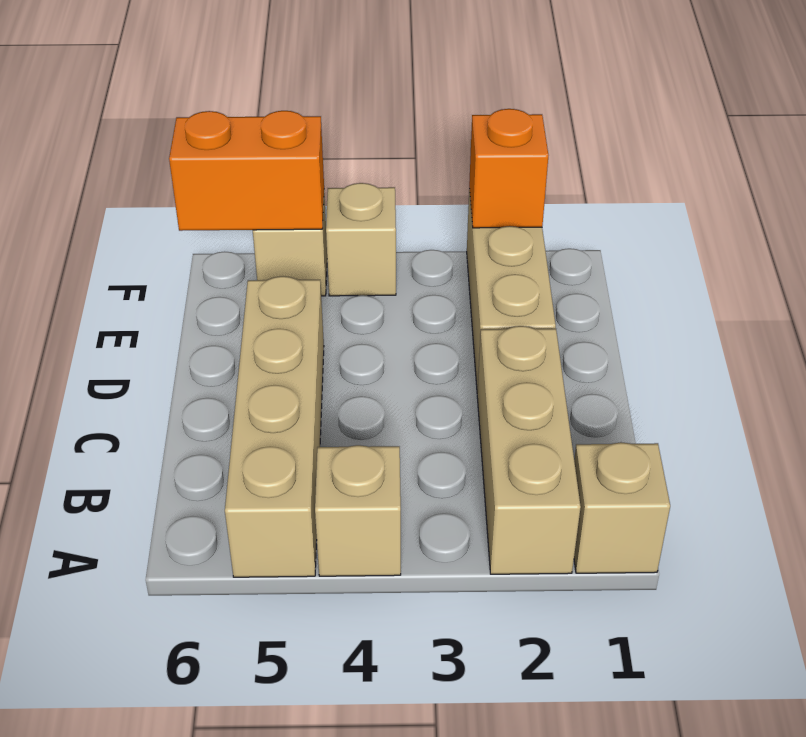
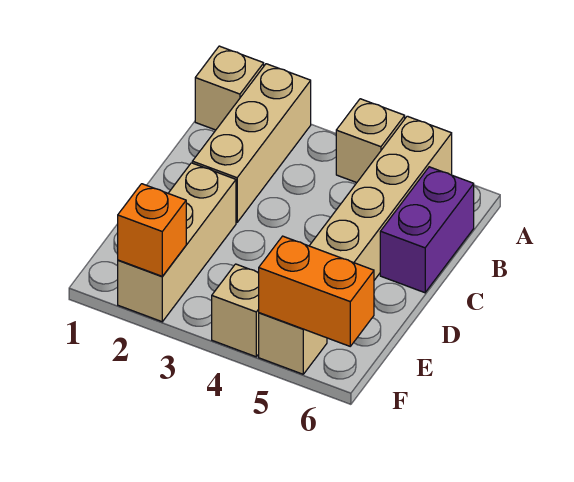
none -> purple 1x2 brick [380,167,474,293]

